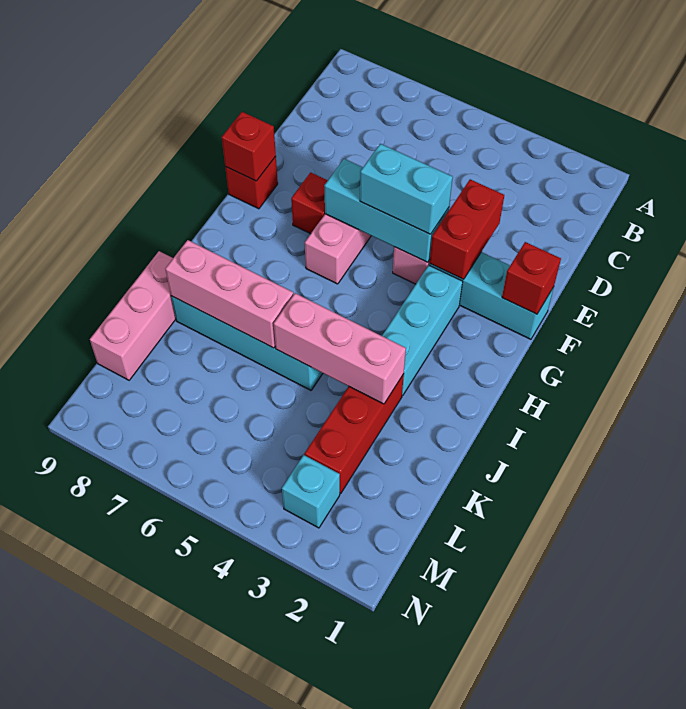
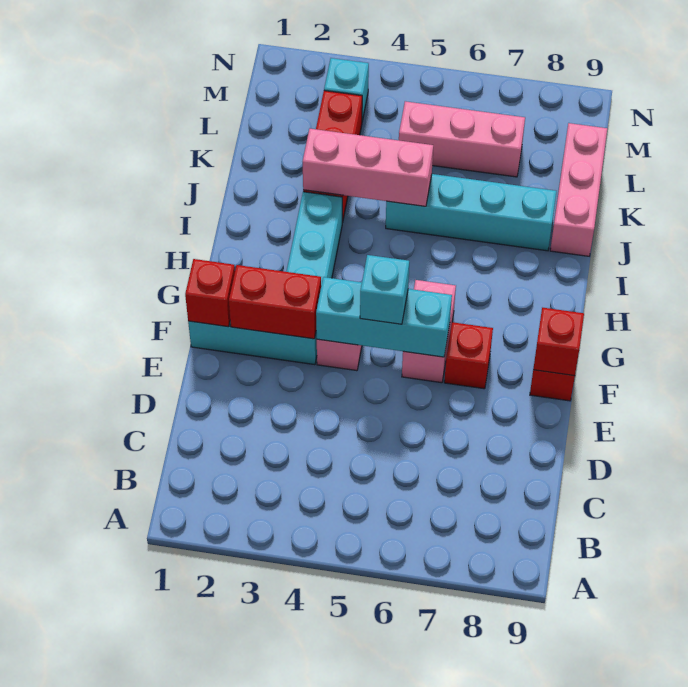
red 1x2 brick [430,179,504,279] -> red 1x2 brick turned to [229,265,321,339]
cyan 1x2 brick [360,144,453,234] -> cyan 1x1 brick [360,255,409,324]
pink 1x3 brick [165,240,293,348] -> pink 1x3 brick moved to [399,101,525,177]

